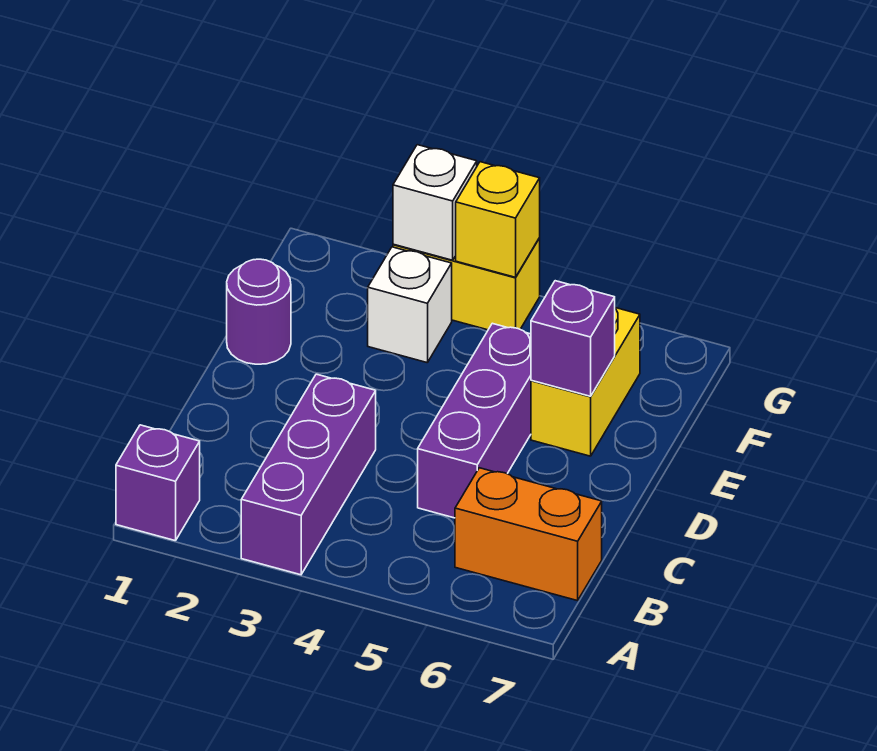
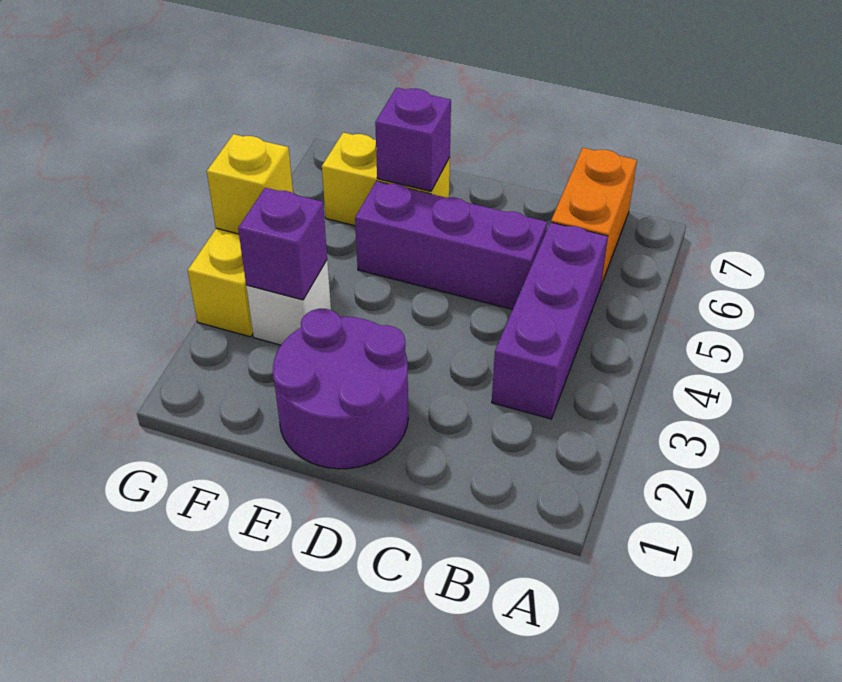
purple 1x1 brick [116,425,200,541] -> purple 1x1 brick moved to [238,188,327,300]
purple 1x3 brick [241,374,376,575] -> purple 1x3 brick turned to [492,223,608,419]
purple 1x1 round brick [227,259,291,364] -> purple 2x2 round brick [273,309,408,469]
white 1x1 brick [393,145,477,260] -> none

